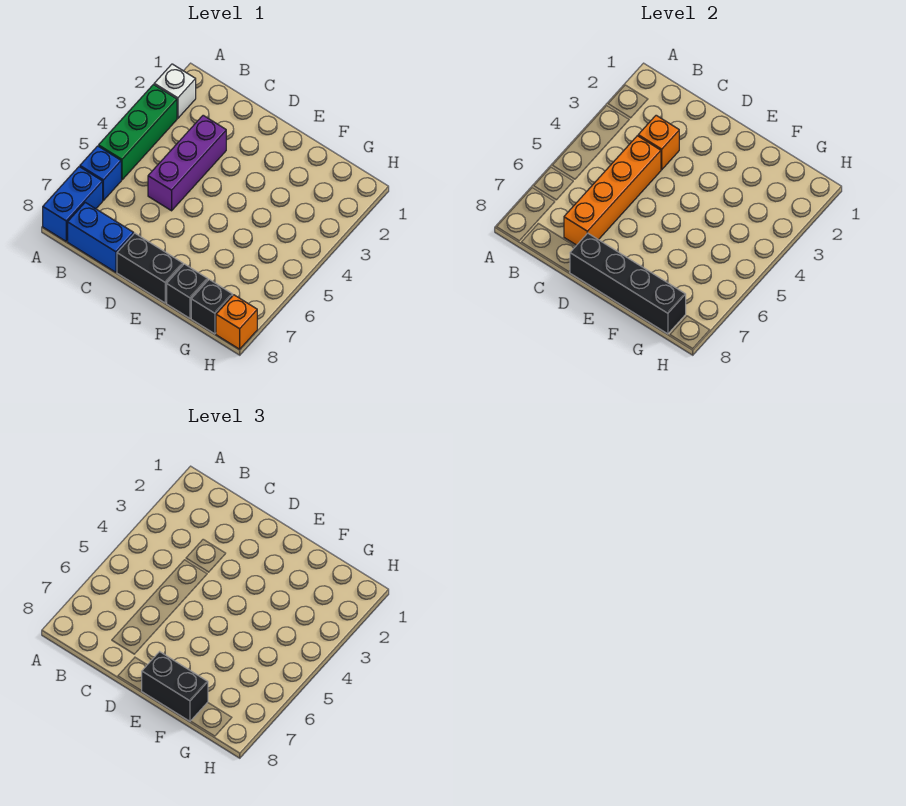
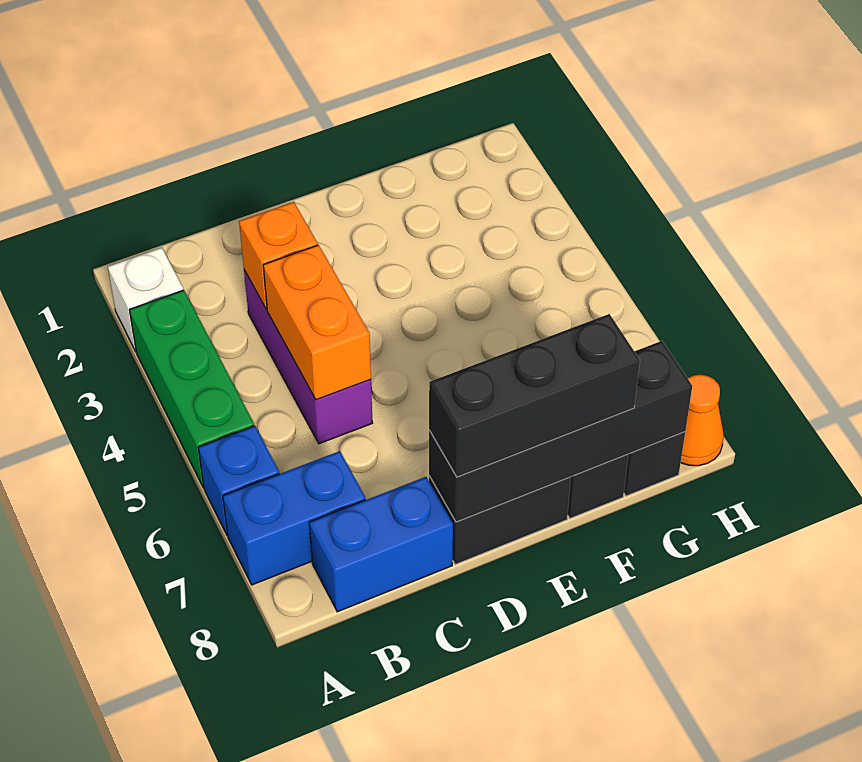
blue 1x2 brick [43,167,103,241] -> blue 1x2 brick turned to [223,451,366,585]
orange 1x4 brick [564,136,661,245] -> orange 1x2 brick [263,245,371,400]
black 1x2 brick [142,652,208,721] -> black 1x3 brick [429,314,640,477]
orange 1x1 brick [216,295,257,349] -> orange 1x1 cone [681,375,724,466]

